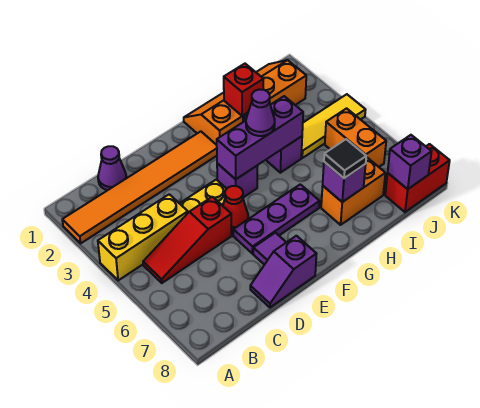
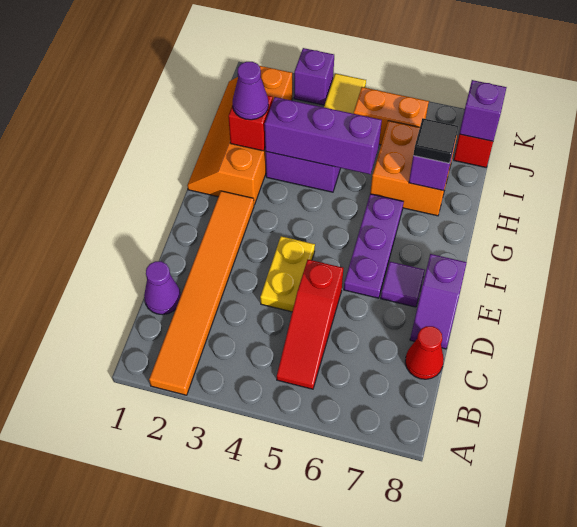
yellow 1x3 brick [98,194,188,280] -> none
red 1x1 cone [223,186,248,231] -> red 1x1 cone moved to [405,326,444,379]
purple 1x1 brick [217,163,258,197] -> purple 1x1 brick moved to [294,48,334,105]
purple 1x3 brick [217,96,303,179] -> purple 1x3 brick turned to [265,97,382,174]
purple 1x1 cone [246,89,275,136] -> purple 1x1 cone moved to [233,62,268,120]
orange 1x2 brick [321,157,385,225] -> orange 2x2 brick [370,121,457,216]

